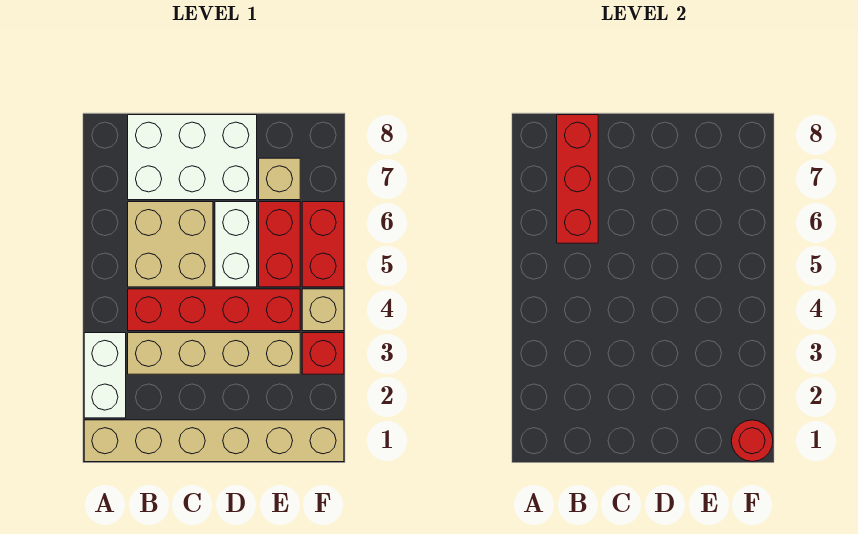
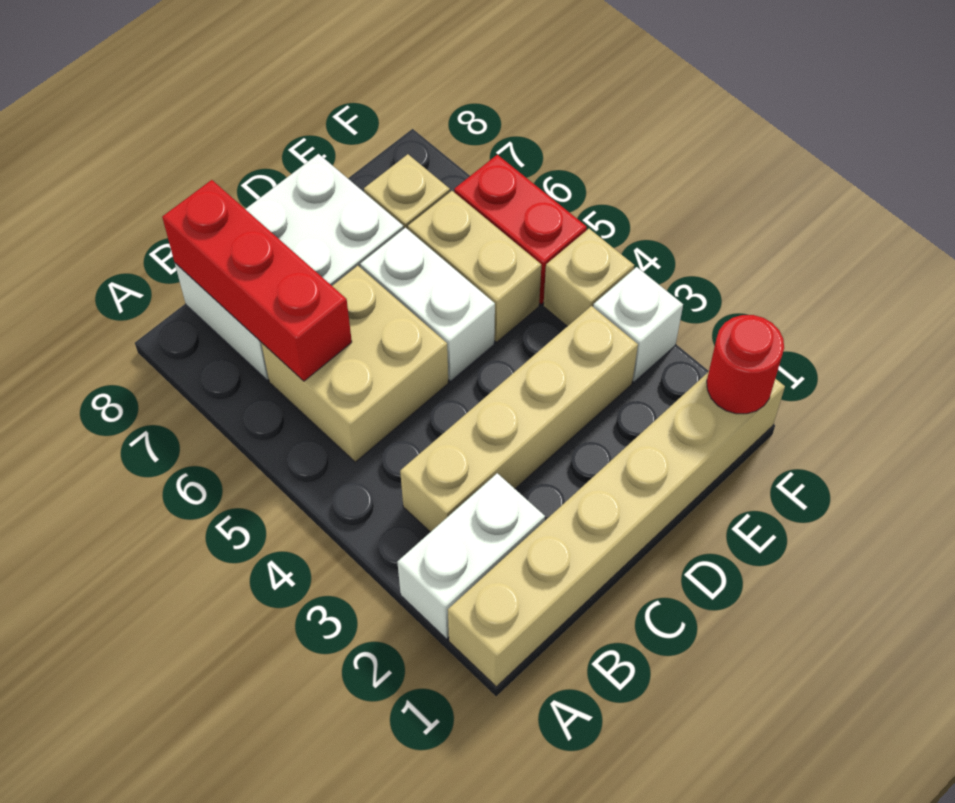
white 1x2 brick [84,333,126,418] -> white 1x2 brick turned to [397,473,545,639]
red 1x4 brick [128,289,300,331] -> none
red 1x2 brick [259,202,300,287] -> tan 1x2 brick [408,191,541,342]
red 1x1 brick [302,333,344,374] -> white 1x1 brick [593,267,683,382]

